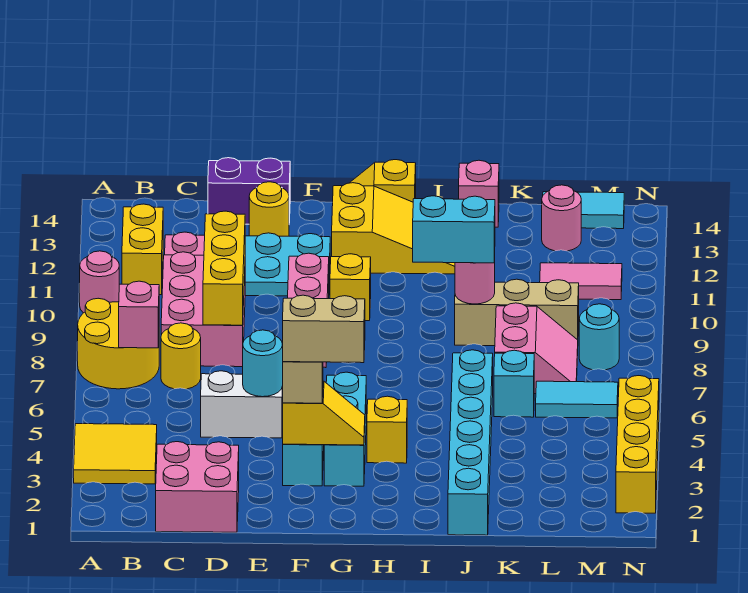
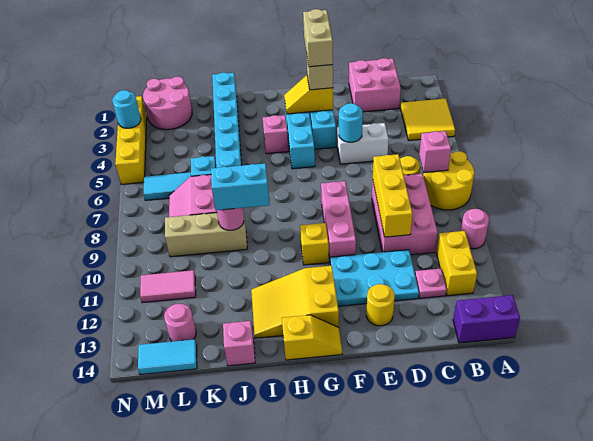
purple 1x2 brick [208,158,290,224] -> purple 1x2 brick moved to [453,295,520,343]
tan 1x2 brick [282,295,365,363] -> tan 1x2 brick turned to [303,9,333,67]
yellow 1x1 brick [367,396,407,463] -> pink 1x1 brick [263,115,289,154]
none -> pink 2x2 round brick [143,77,192,130]
cyan 1x1 round brick [579,304,619,370] -> cyan 1x1 round brick moved to [112,90,141,128]

